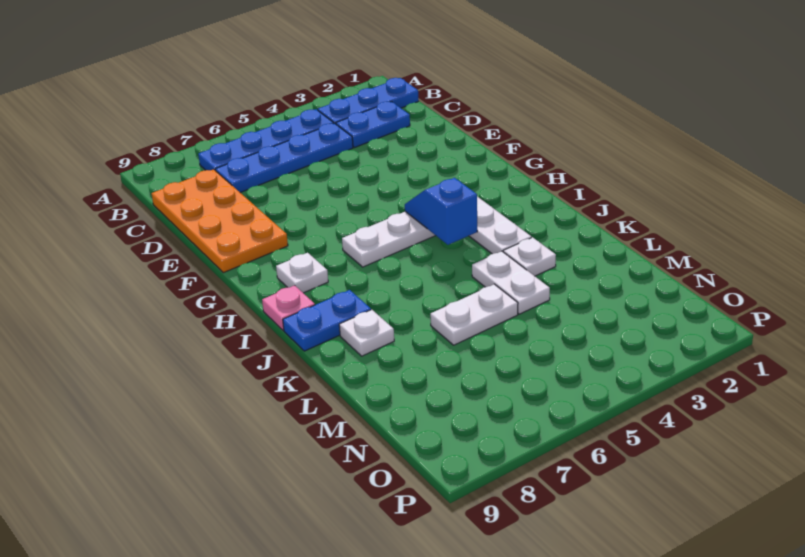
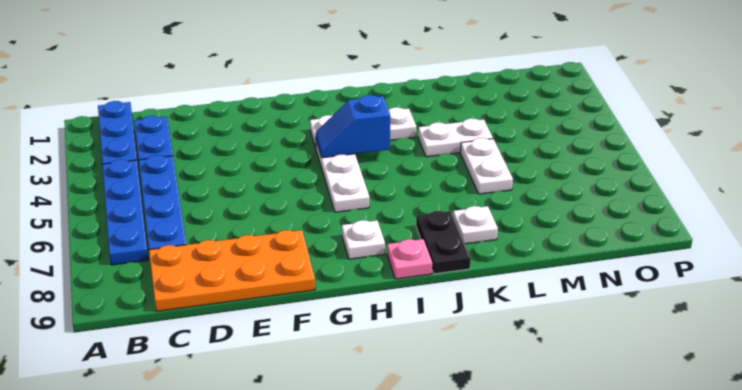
blue 1x2 plate [283,290,371,351] -> black 1x2 plate [416,211,471,274]
white 1x1 plate [503,237,556,276] -> none

